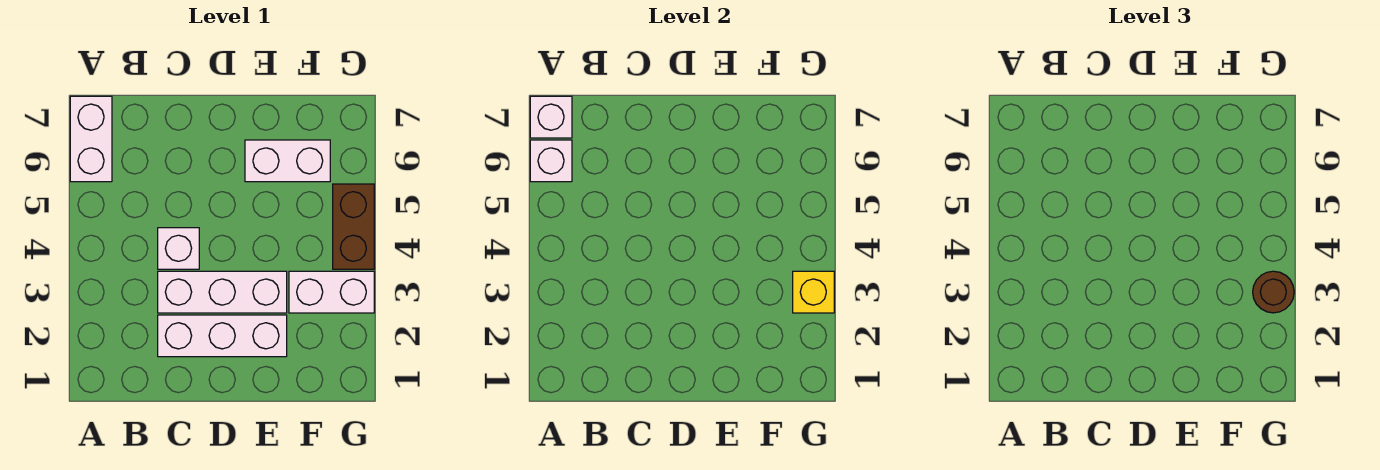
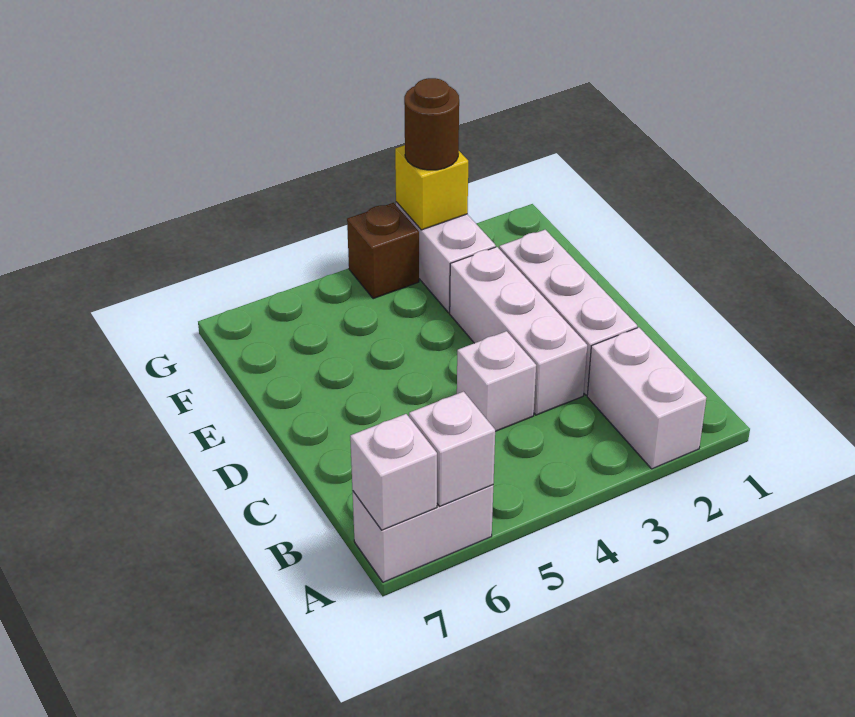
white 1x2 brick [245,140,330,182] -> white 1x2 brick moved to [587,327,706,469]
brown 1x2 brick [333,184,374,269] -> brown 1x1 brick [347,203,419,299]

